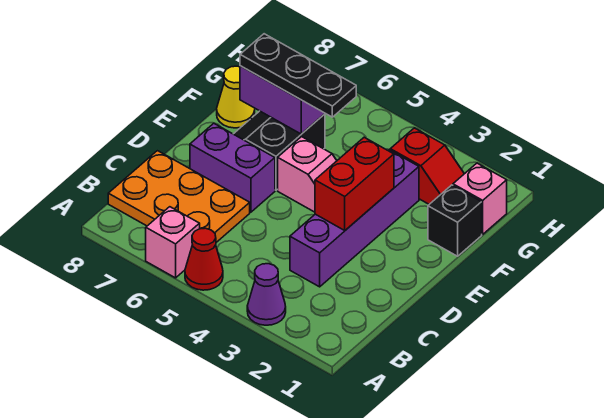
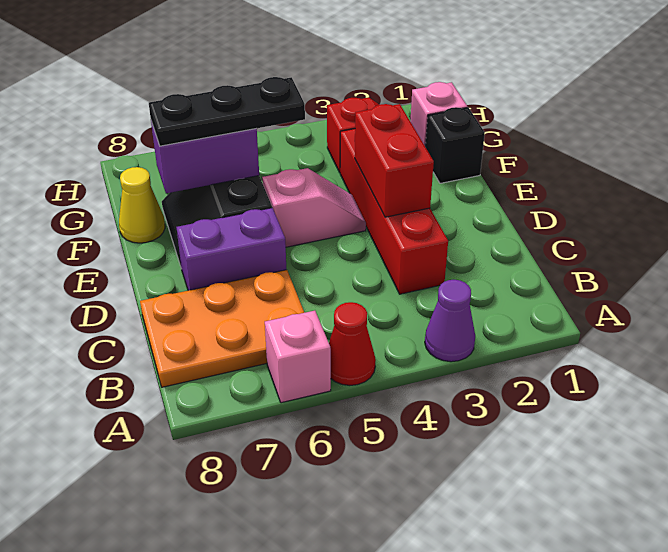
purple 1x4 brick [290,150,419,287] -> red 1x4 brick [340,129,448,294]

